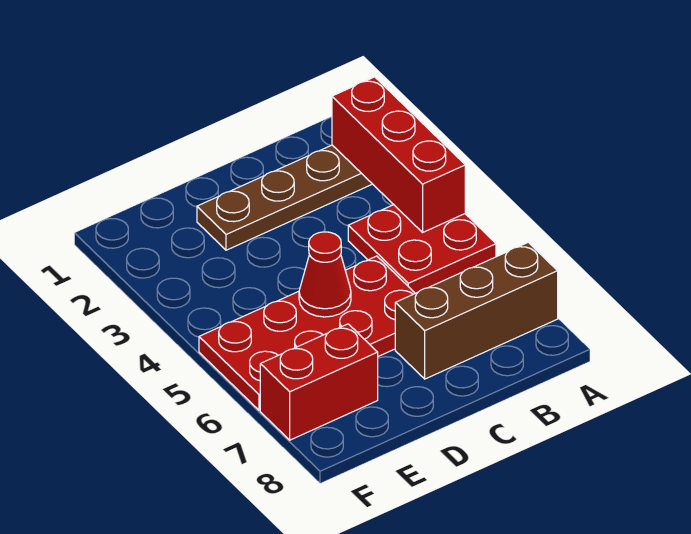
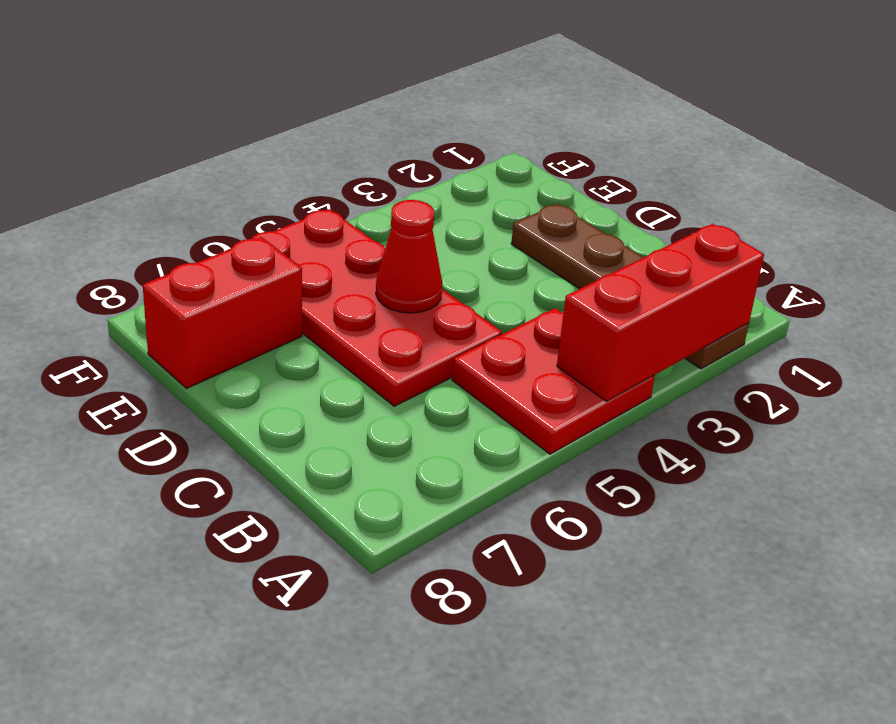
brown 1x3 brick [395,242,558,379] -> none
red 1x2 brick [260,324,378,440] -> red 1x2 brick turned to [143,237,302,389]

